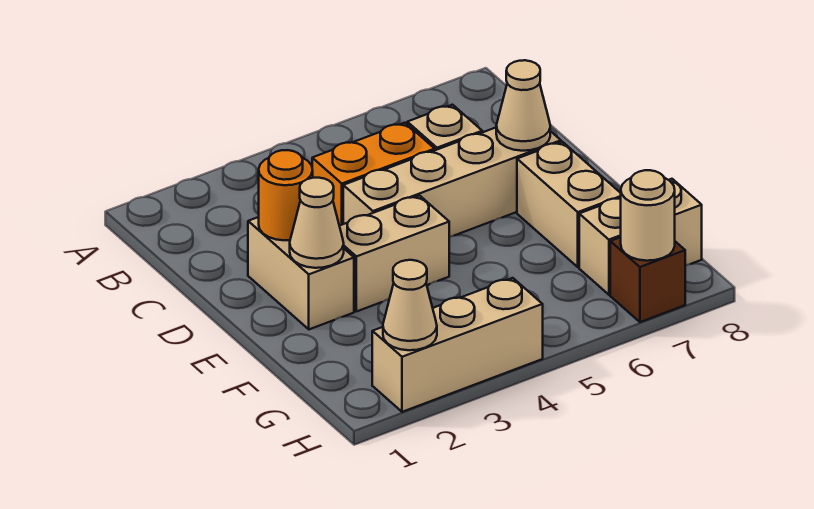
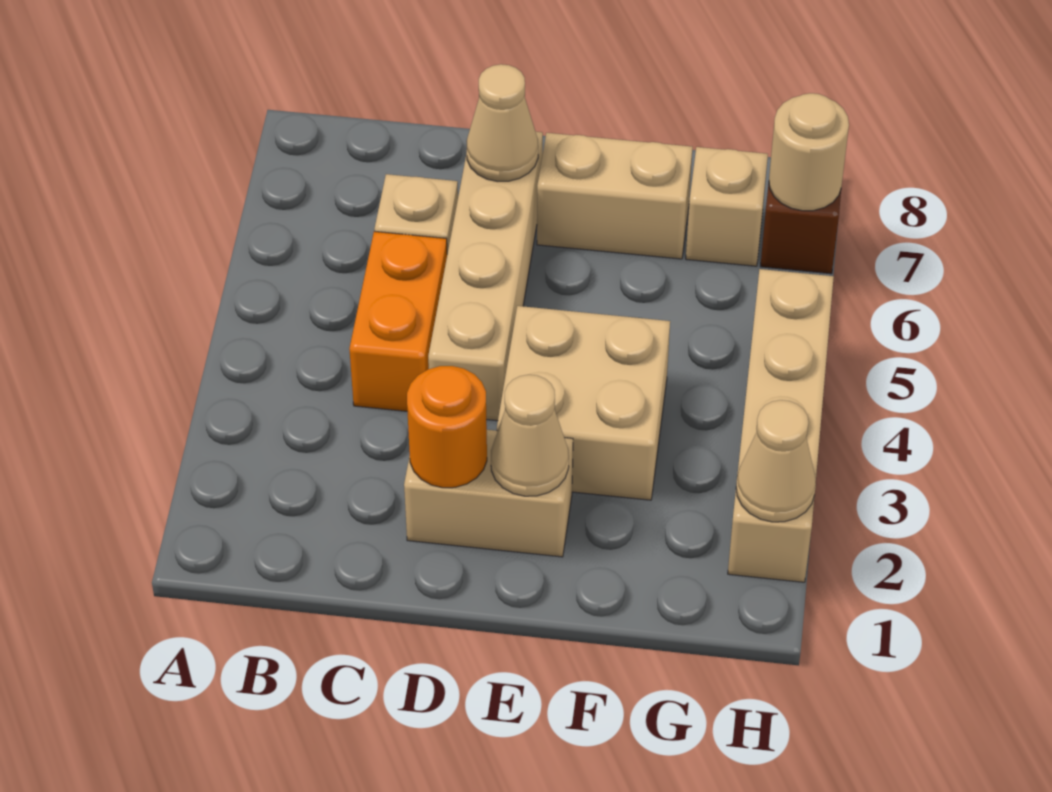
tan 1x2 brick [340,196,449,312] -> tan 2x2 brick [497,306,670,500]
tan 1x2 brick [579,179,702,295] -> tan 1x1 brick [686,147,768,266]
tan 1x3 brick [372,278,543,412] -> tan 1x4 brick [728,269,834,582]

